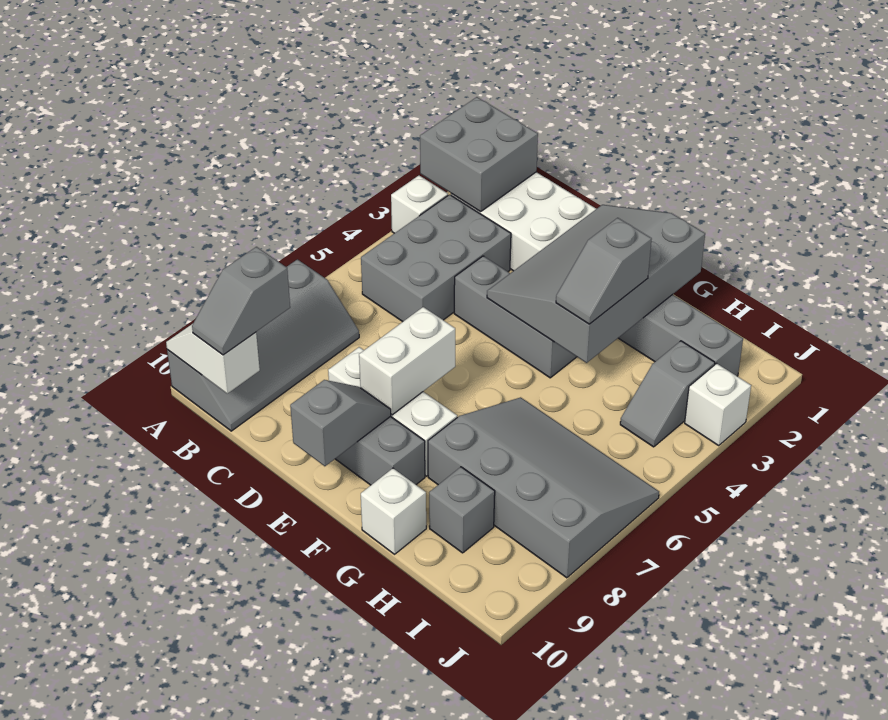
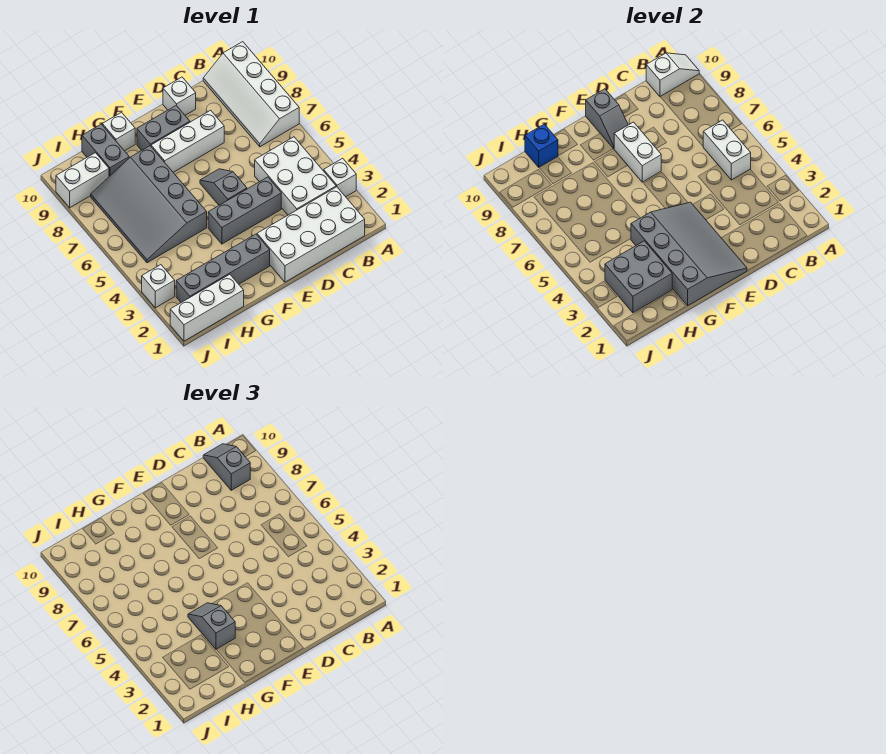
grey 2x2 brick [420,97,538,212] -> grey 2x2 brick moved to [605,241,672,313]
grey 2x4 slope [167,259,359,431] -> white 2x4 slope [203,42,299,147]
grey 2x3 brick [361,195,511,322] -> white 2x3 brick [255,137,336,215]
none -> white 1x2 brick [703,120,751,180]
none -> white 1x1 brick [163,77,196,115]
grey 3x4 slope [428,397,659,578] -> grey 3x4 slope turned to [91,146,207,263]
none -> white 1x3 brick [170,274,244,341]
grey 1x1 brick [429,467,495,553] -> grey 1x2 brick [82,124,129,176]
none -> blue 1x1 brick [525,124,558,167]
grey 1x2 slope [620,341,715,447] -> grey 1x2 slope moved to [200,169,247,205]
none -> white 1x2 brick [56,153,109,208]

